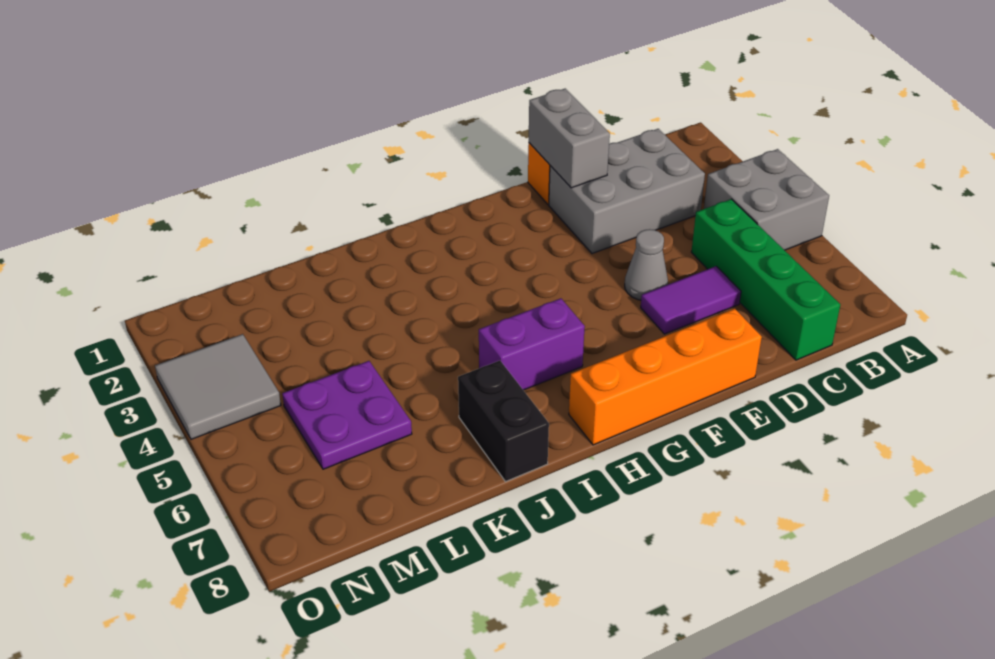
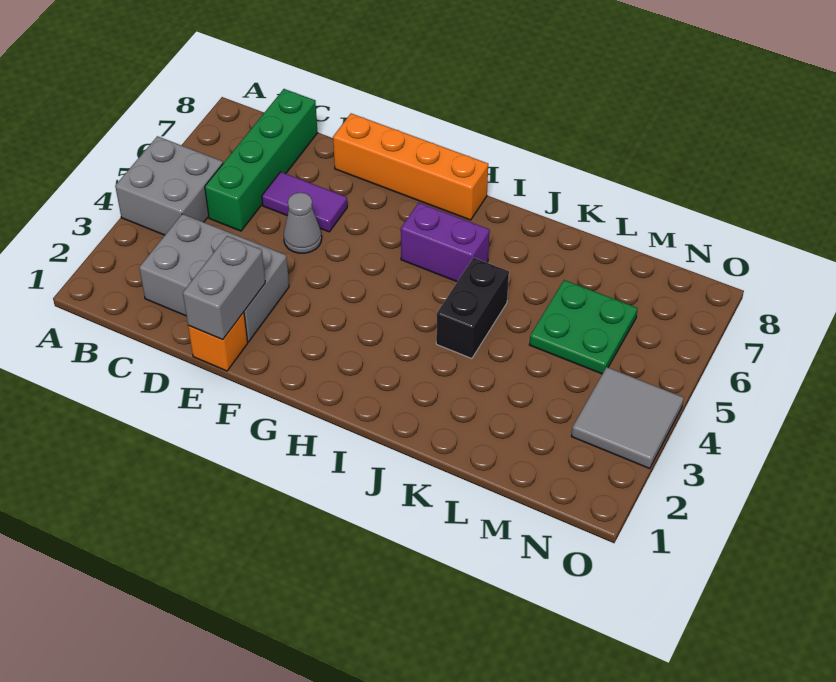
black 1x2 brick [458,361,549,482] -> black 1x2 brick moved to [436,258,509,359]
purple 2x2 plate [282,361,412,469] -> green 2x2 plate [529,280,638,374]

